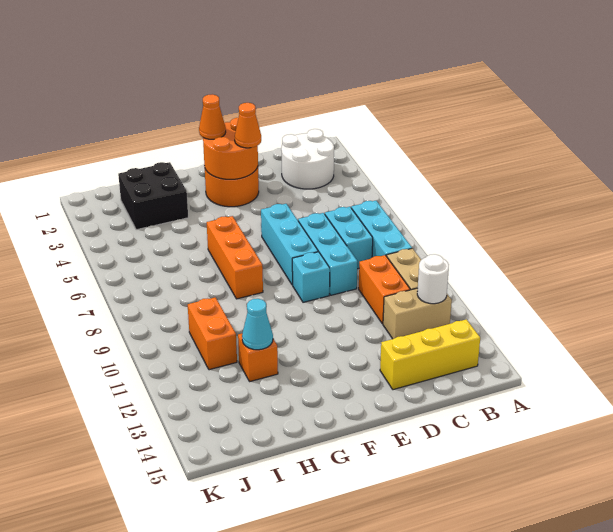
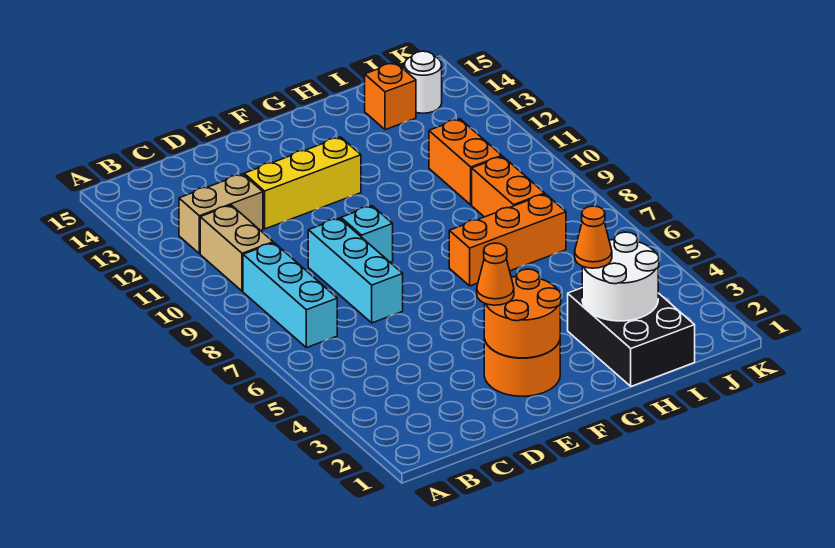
white 2x2 round brick [281,129,334,189] -> white 2x2 round brick moved to [582,232,659,321]
white 1x1 round brick [417,254,449,304] -> white 1x1 round brick moved to [404,51,442,113]
yellow 1x3 brick [380,319,480,390] -> yellow 1x3 brick moved to [244,137,361,229]
cyan 1x2 brick [325,207,373,269] -> none
orange 1x2 brick [359,255,410,324] -> orange 1x2 brick moved to [472,156,545,217]
cyan 1x3 brick [261,204,318,285] -> none
orange 1x1 cone [199,94,226,139] -> orange 1x1 cone moved to [575,206,612,268]
orange 1x3 brick [207,216,263,299] -> orange 1x3 brick turned to [449,194,566,286]
black 2x2 brick [118,162,188,230] -> black 2x3 brick [568,288,695,386]
orange 1x1 brick [238,334,278,382] -> orange 1x1 brick moved to [365,62,416,130]
cyan 1x1 cone [242,299,273,350] -> none

